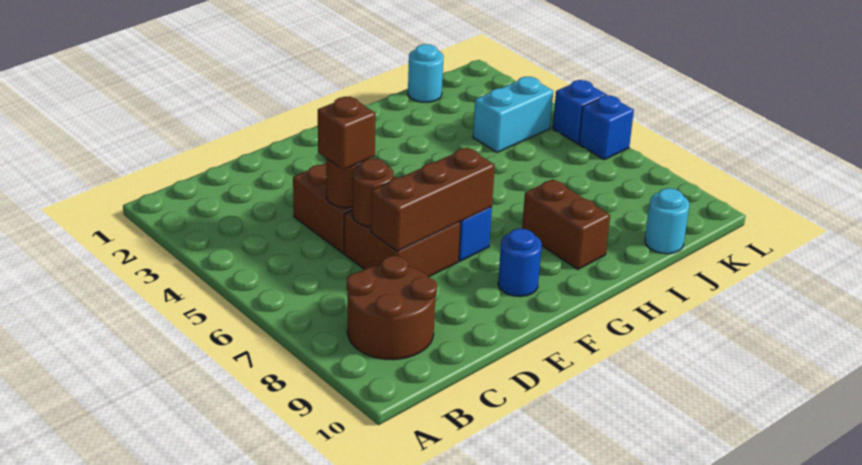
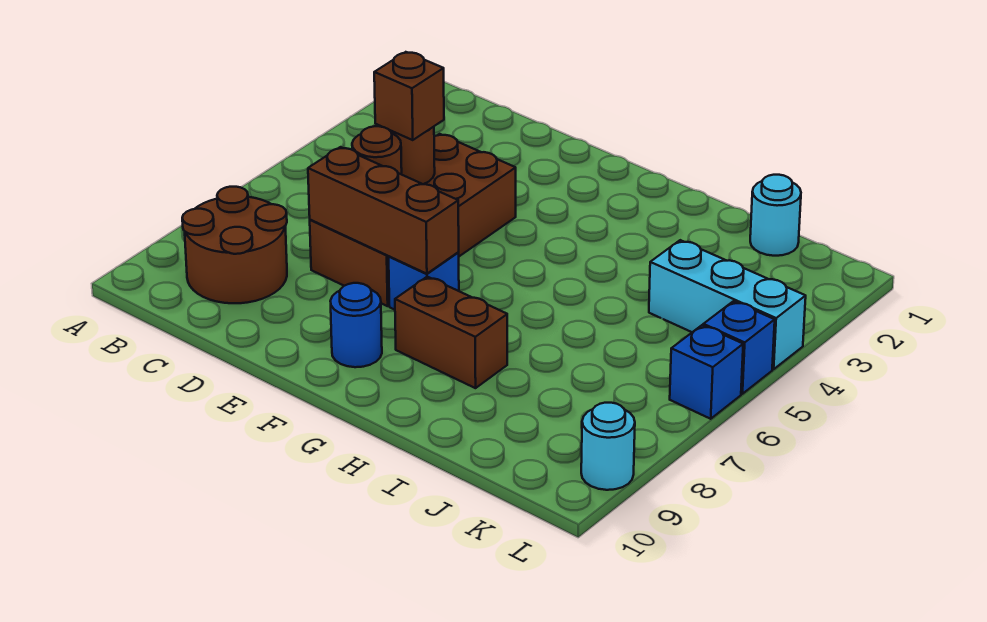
brown 1x2 brick [522,179,610,269] -> brown 1x2 brick turned to [395,277,507,388]
cyan 1x2 brick [473,77,553,152] -> cyan 1x3 brick [649,240,806,369]
cyan 1x1 round brick [645,188,689,254] -> cyan 1x1 round brick moved to [581,403,635,490]

